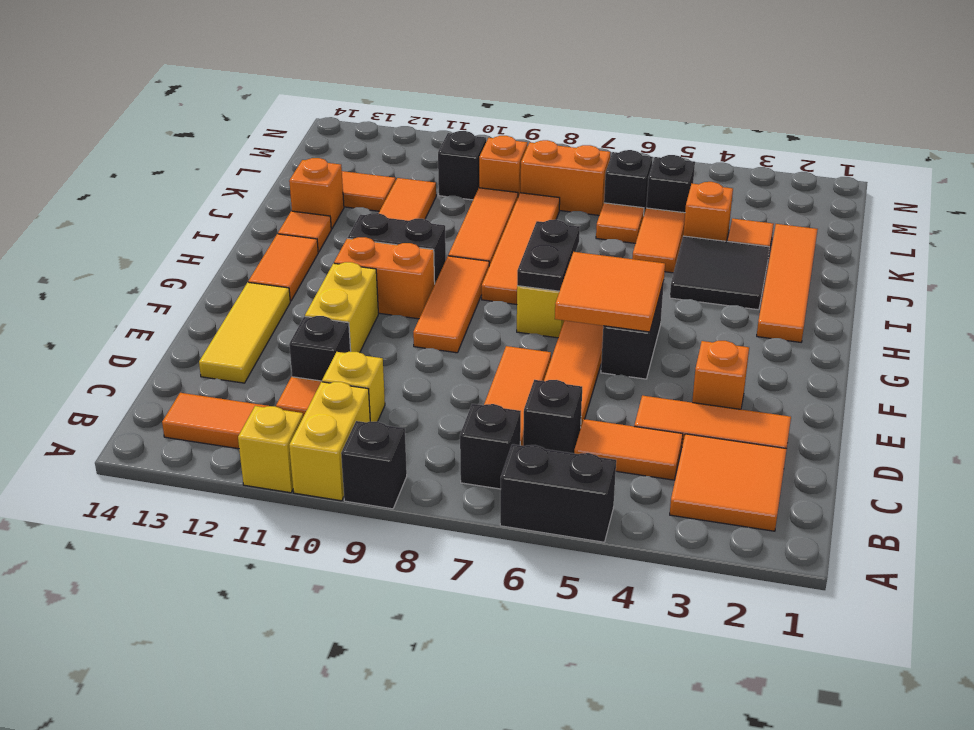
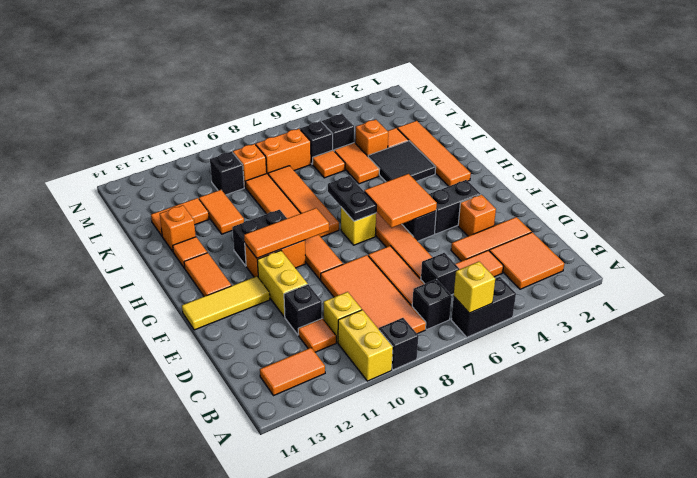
yellow 1x1 brick [238,406,303,493] -> yellow 1x1 brick moved to [454,262,495,313]
none -> orange 2x4 tile [321,255,426,334]
yellow 1x3 tile [199,282,290,383] -> yellow 1x3 tile turned to [182,276,270,330]
none -> black 1x2 brick [429,180,481,234]
none -> orange 1x3 tile [244,208,329,258]

